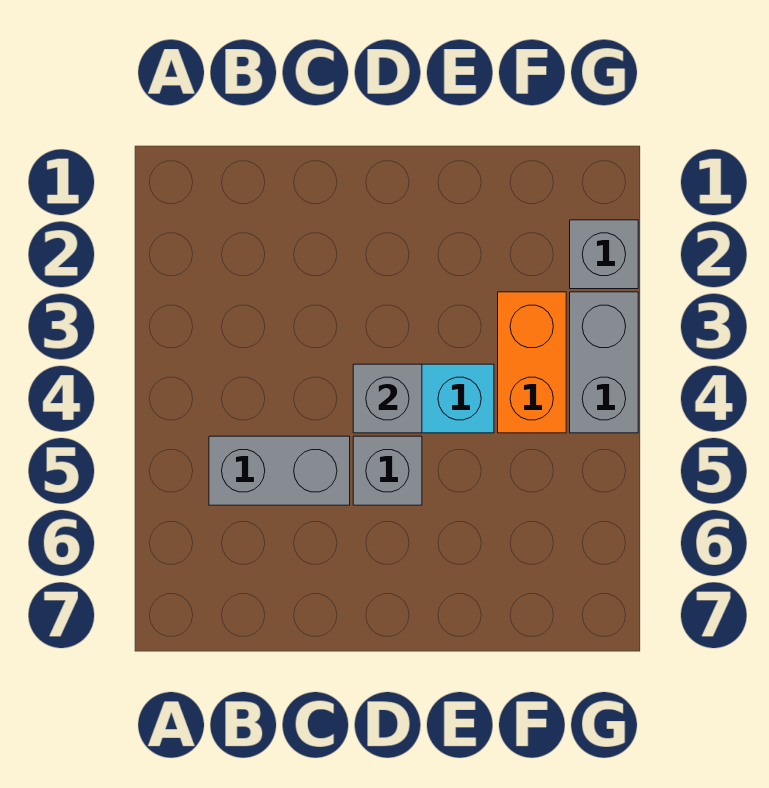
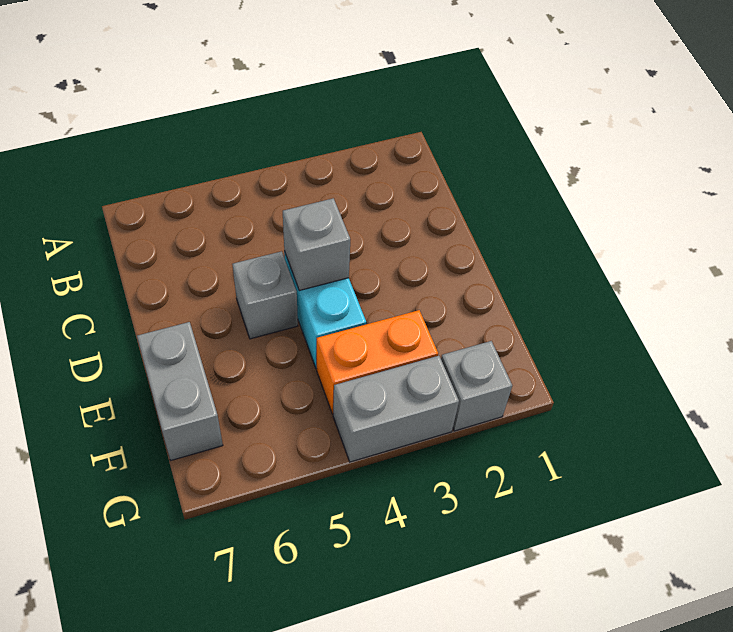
grey 1x2 brick [209,436,350,505] -> grey 1x2 brick moved to [137,322,223,460]

